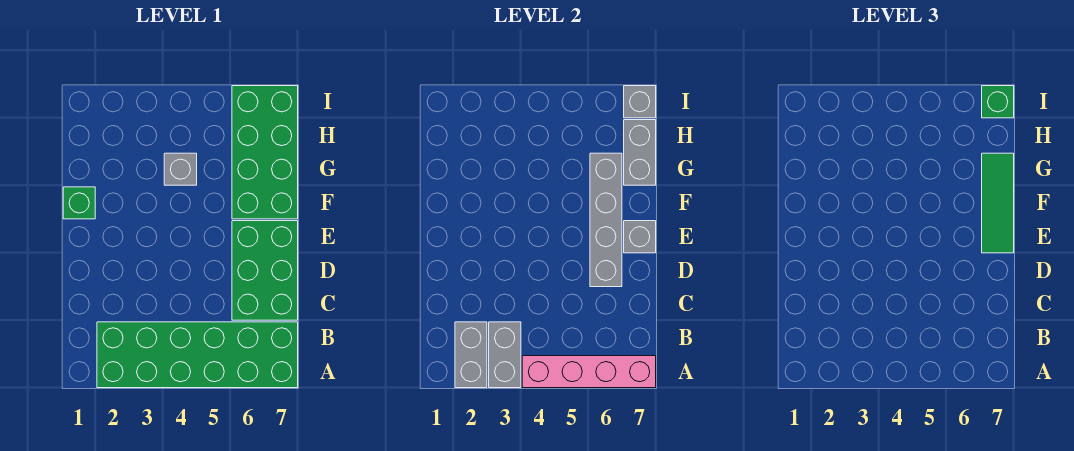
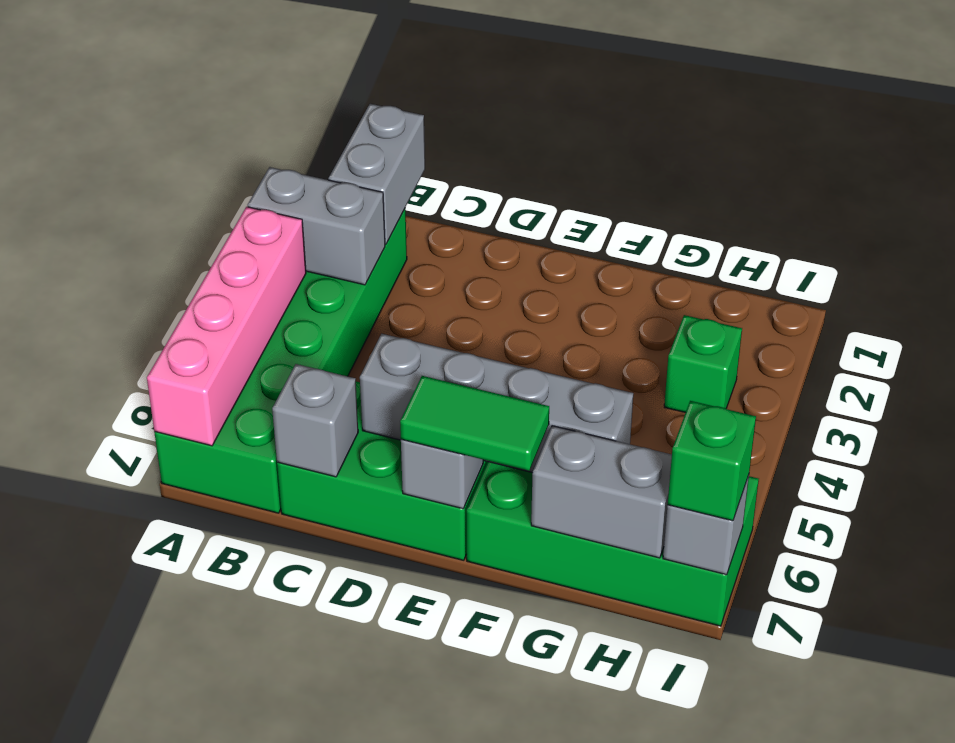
grey 1x2 brick [455,322,487,388] -> grey 1x2 brick turned to [328,104,425,244]
green 1x3 tile [982,153,1014,253] -> green 1x2 tile [400,376,549,471]
green 1x1 brick [63,187,95,219] -> green 1x1 brick moved to [664,315,742,413]
grey 1x1 brick [164,153,197,185] -> grey 1x1 brick moved to [272,364,358,477]

